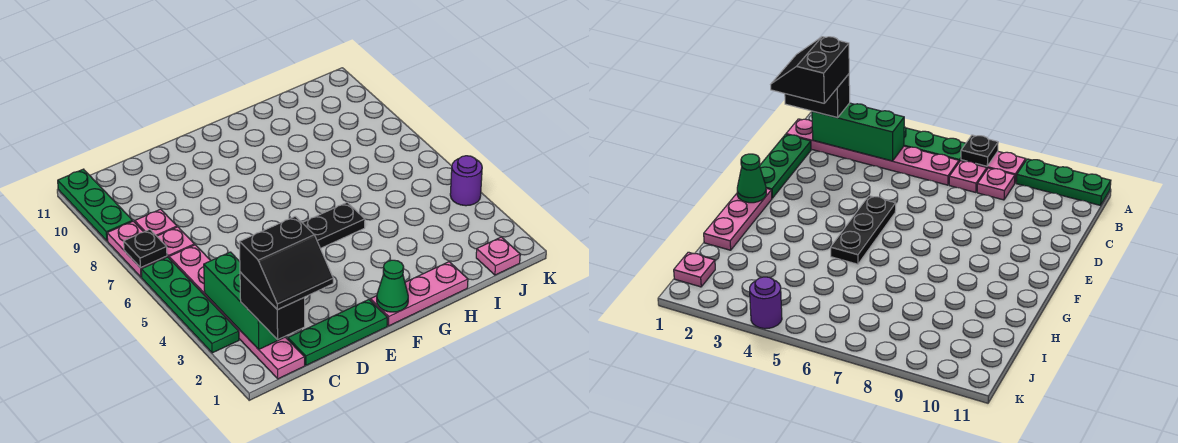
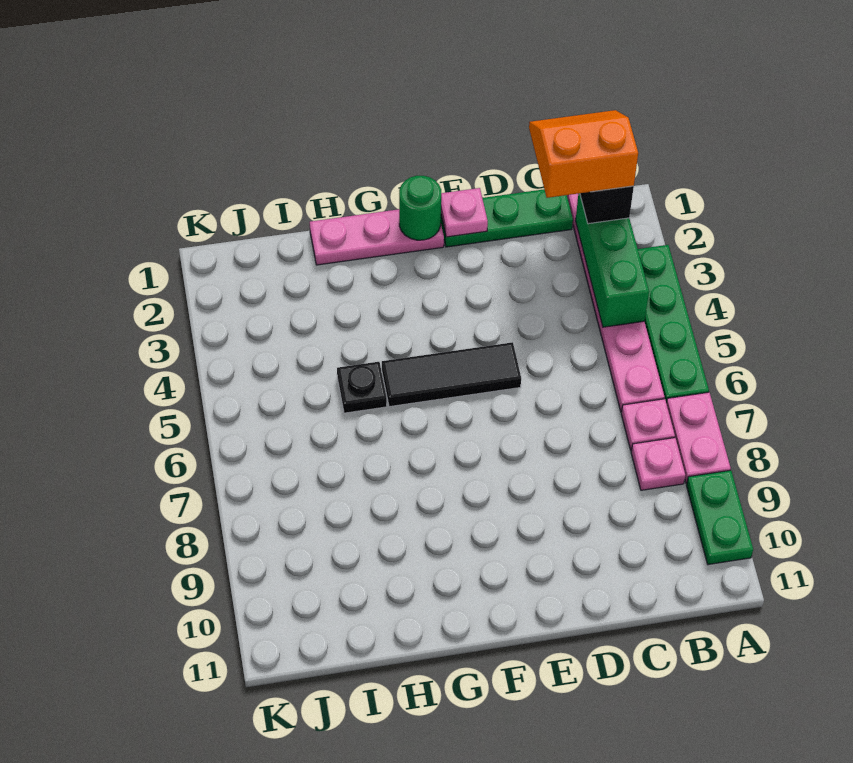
black 1x1 plate [124,229,167,268] -> black 1x1 plate moved to [337,362,387,413]
green 1x3 plate [58,169,133,241] -> green 1x2 plate [686,470,753,565]
black 2x2 slope [240,216,333,310] -> orange 2x2 slope [529,110,638,198]
black 1x3 plate [302,202,365,248] -> black 1x3 tile [382,342,521,407]
green 1x1 cone [377,260,408,312] -> green 1x1 round brick [399,176,441,240]
pink 1x1 plate [476,237,520,275] -> pink 1x1 plate moved to [441,188,488,237]
purple 1x1 round brick [450,156,482,206] -> none

